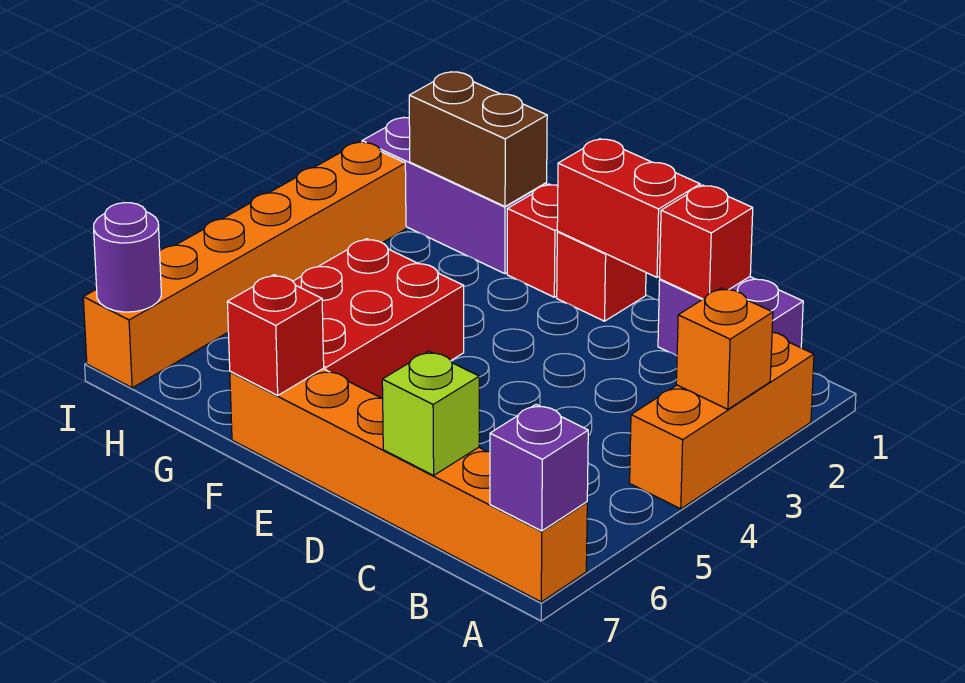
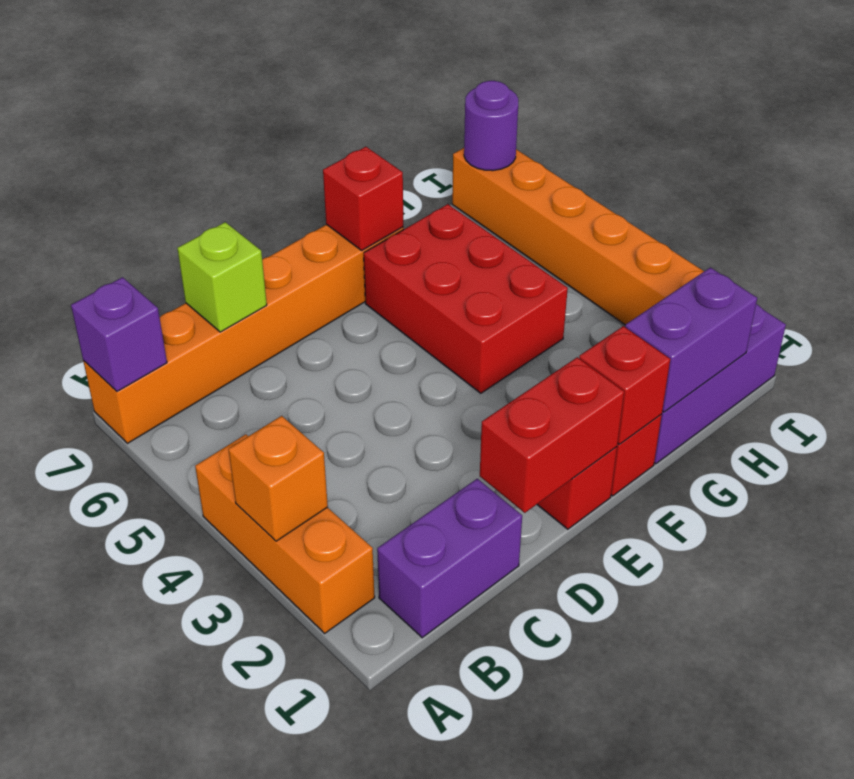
red 1x1 brick [660,185,753,299] -> red 1x1 brick moved to [579,326,670,444]
brown 1x2 brick [409,72,547,206] -> purple 1x2 brick [625,267,757,412]

